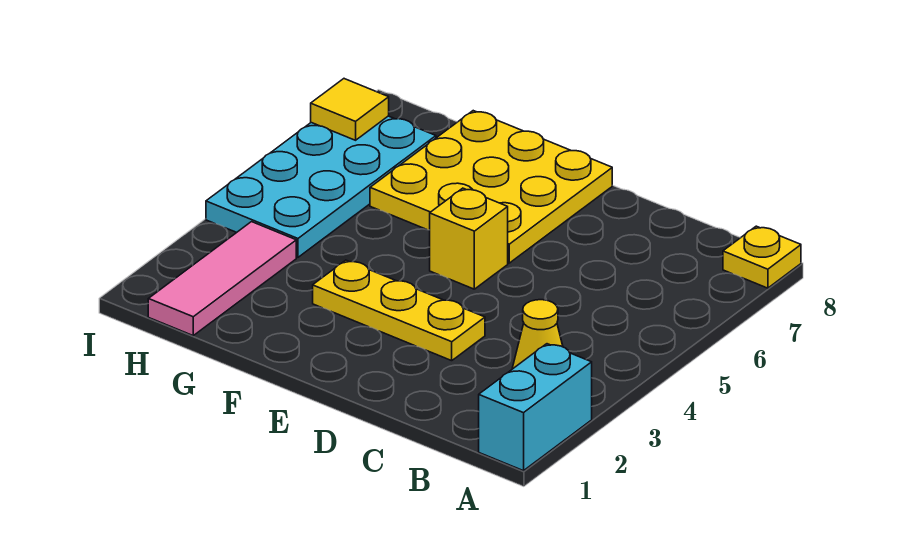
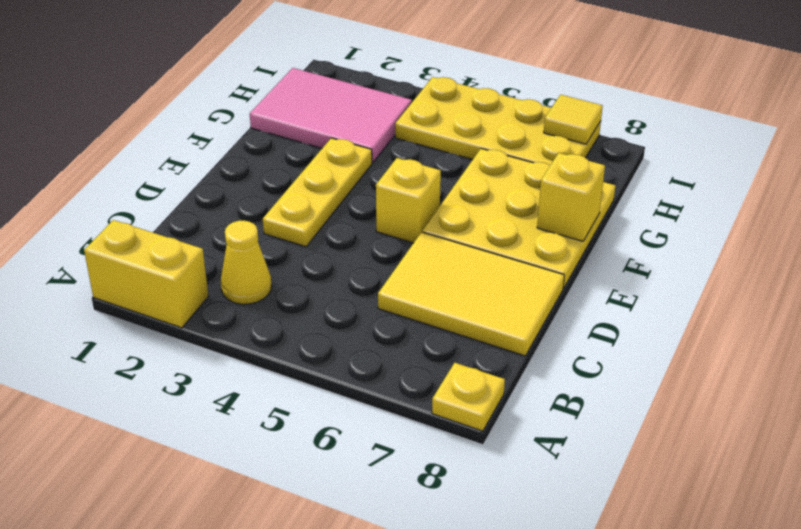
cyan 1x2 brick [479,344,592,471] -> yellow 1x2 brick [84,220,209,328]
none -> yellow 2x3 tile [378,232,564,356]
none -> yellow 1x1 brick [537,153,605,241]
pink 1x3 tile [148,222,296,335] -> pink 2x3 tile [250,68,412,163]
cyan 2x4 plate [206,116,436,257] -> yellow 2x4 plate [395,77,601,165]

